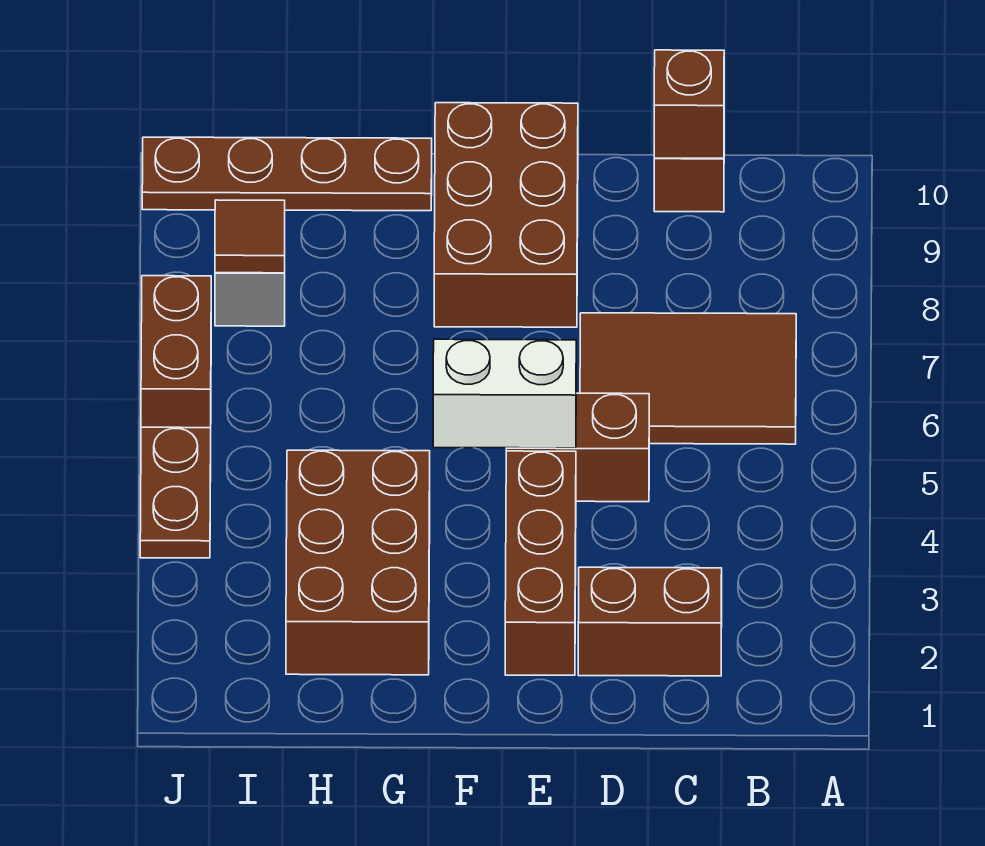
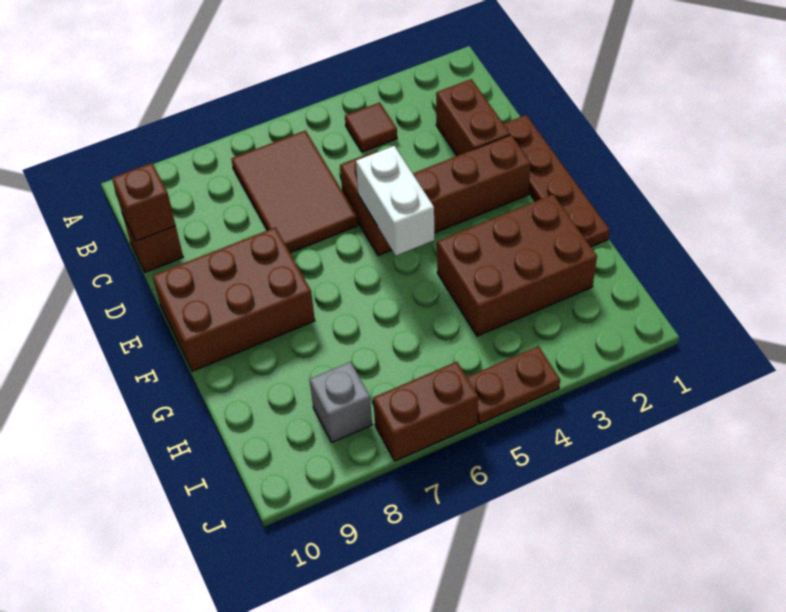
brown 1x4 plate [142,137,432,211] -> brown 1x4 plate moved to [504,115,610,247]
brown 1x1 tile [215,200,285,273] -> brown 1x1 tile moved to [345,102,397,152]

